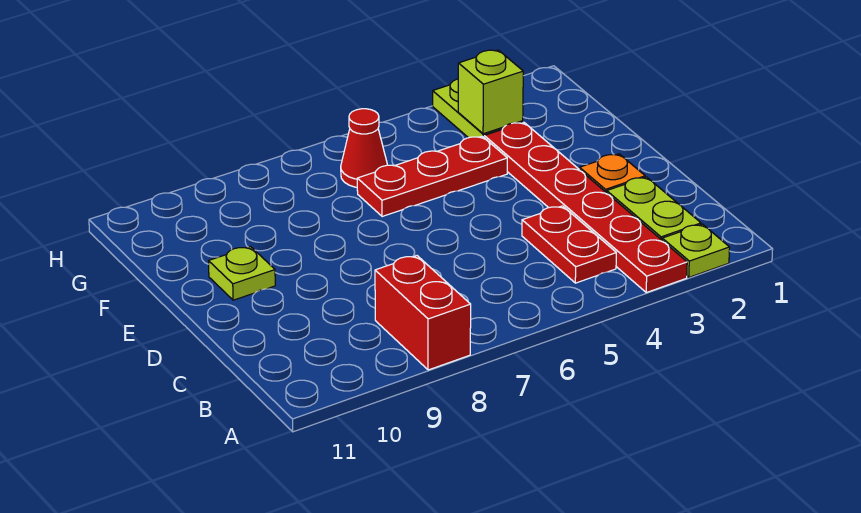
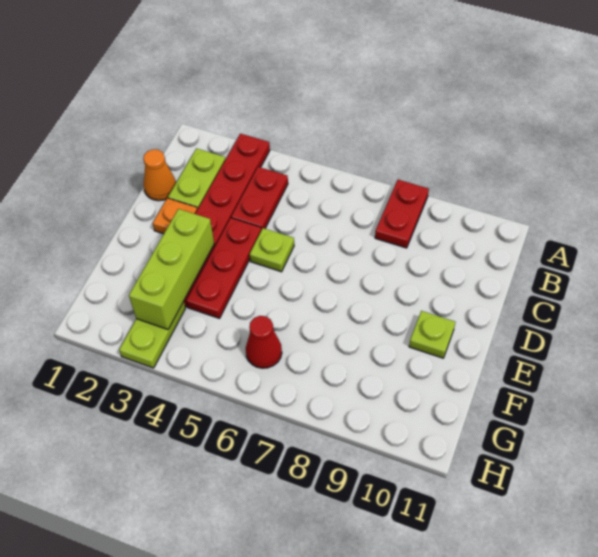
lime 1x1 plate [662,224,730,277] -> lime 1x1 plate moved to [249,228,294,272]
red 1x2 brick [375,256,471,370] -> red 1x2 plate [375,180,429,248]
none -> orange 1x1 cone [143,149,176,201]
red 1x3 plate [357,136,507,217] -> red 1x3 plate turned to [186,218,261,318]
lime 1x1 brick [458,50,523,134] -> lime 1x3 brick [129,209,214,329]

